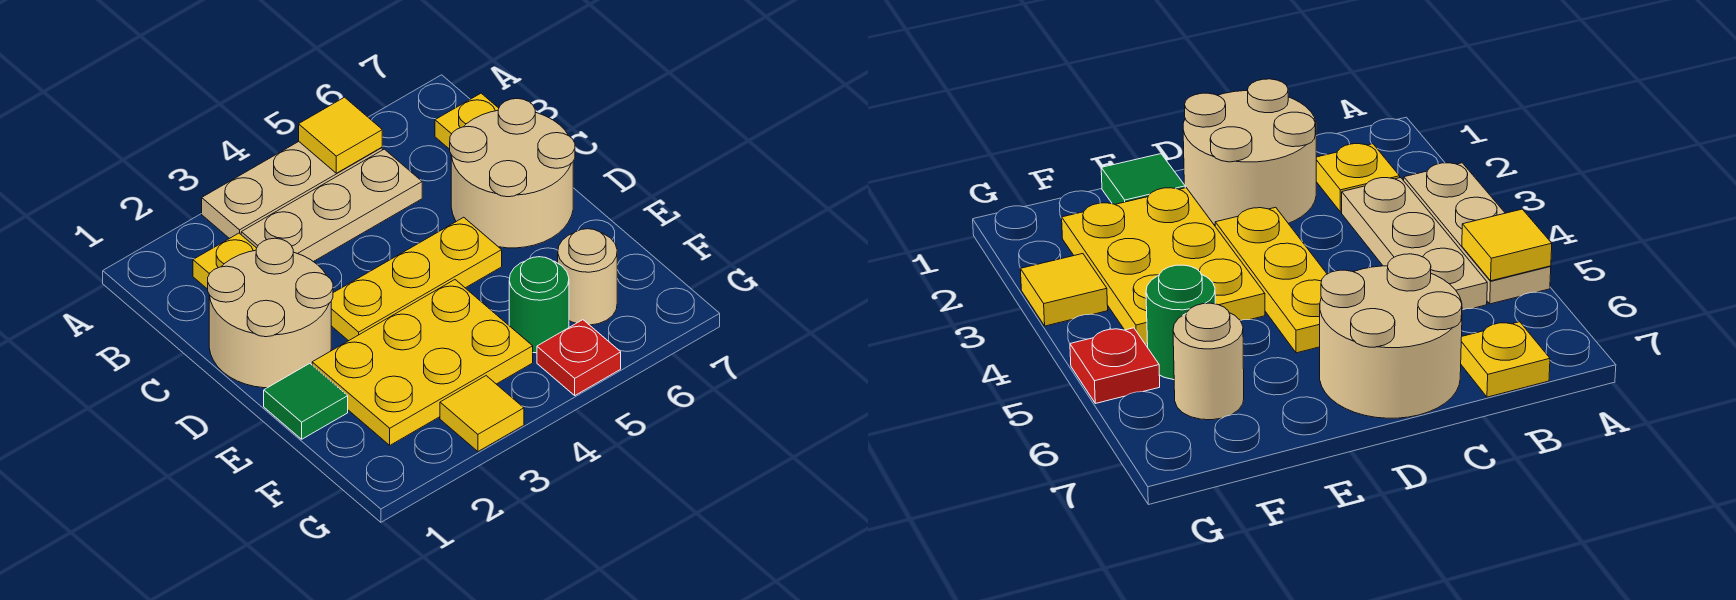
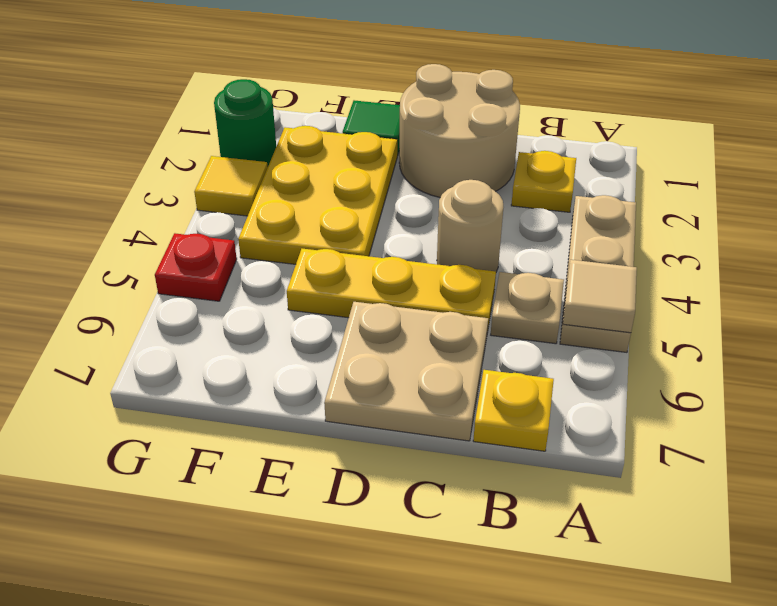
yellow 1x1 tile [299,97,382,173] -> tan 1x1 tile [563,260,637,333]
tan 1x3 plate [241,149,422,262] -> tan 1x1 plate [491,272,564,344]
tan 2x2 round brick [450,99,575,248] -> tan 2x2 plate [324,302,488,441]
yellow 1x3 plate [331,217,502,341] -> yellow 1x3 plate turned to [287,249,496,333]
green 1x1 round brick [509,257,569,353] -> green 1x1 round brick moved to [214,79,276,167]
tan 1x1 round brick [558,229,617,325] -> tan 1x1 round brick moved to [437,180,503,272]

